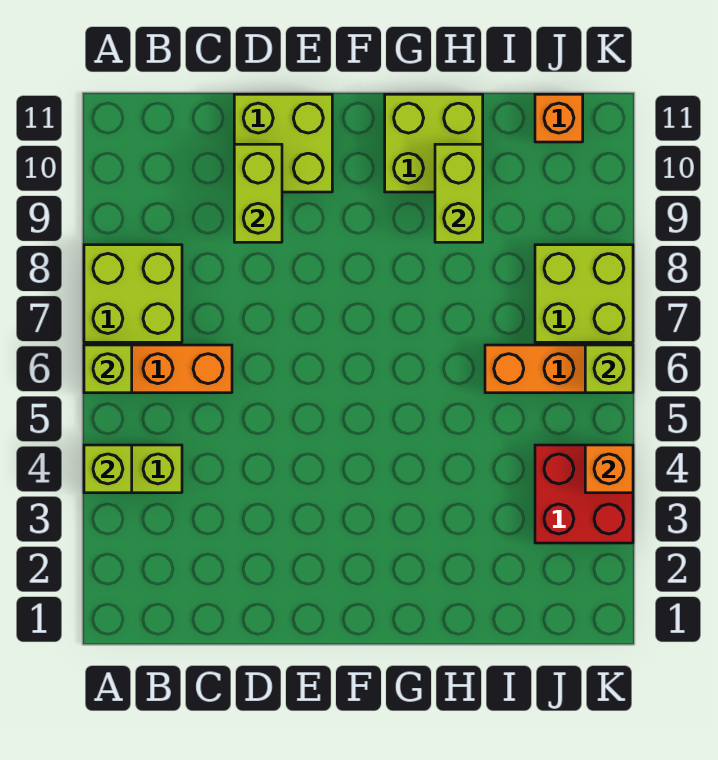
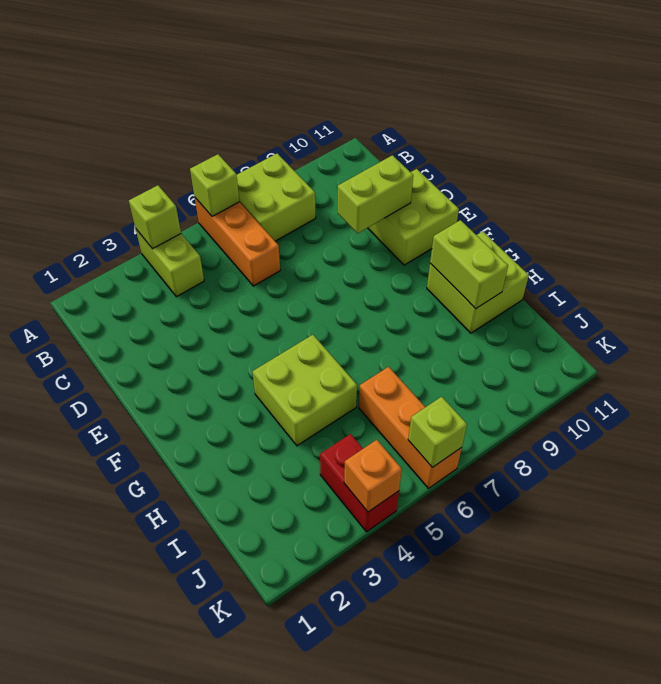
lime 1x2 brick [435,144,483,242] -> lime 1x2 brick turned to [430,220,508,309]
red 2x2 brick [535,445,633,543] -> red 1x2 brick [320,434,399,532]
lime 2x2 brick [535,245,633,342] -> lime 2x2 brick moved to [252,335,357,446]
orange 1x1 brick [535,94,583,142] -> none

